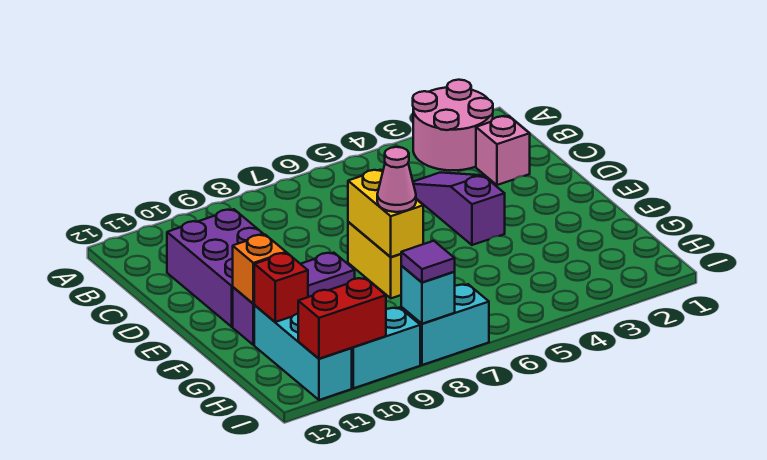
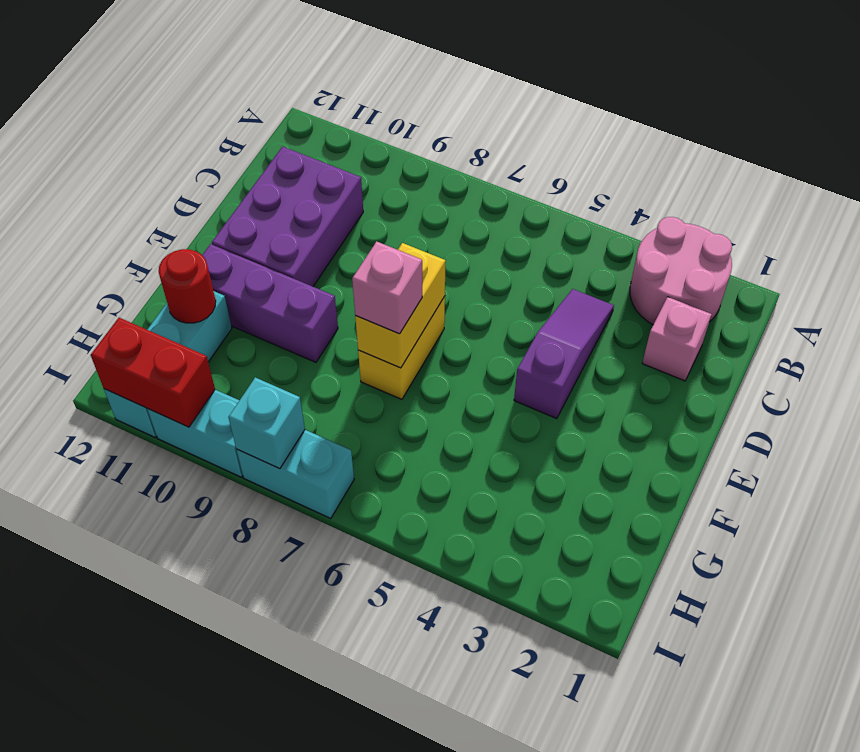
pink 1x1 cone [377,147,416,212] -> pink 1x1 brick [352,241,422,334]
orange 1x1 brick [233,235,286,304] -> none
red 1x1 brick [254,253,308,322] -> red 1x1 round brick [159,249,216,323]
purple 1x1 tile [401,241,455,282] -> none

